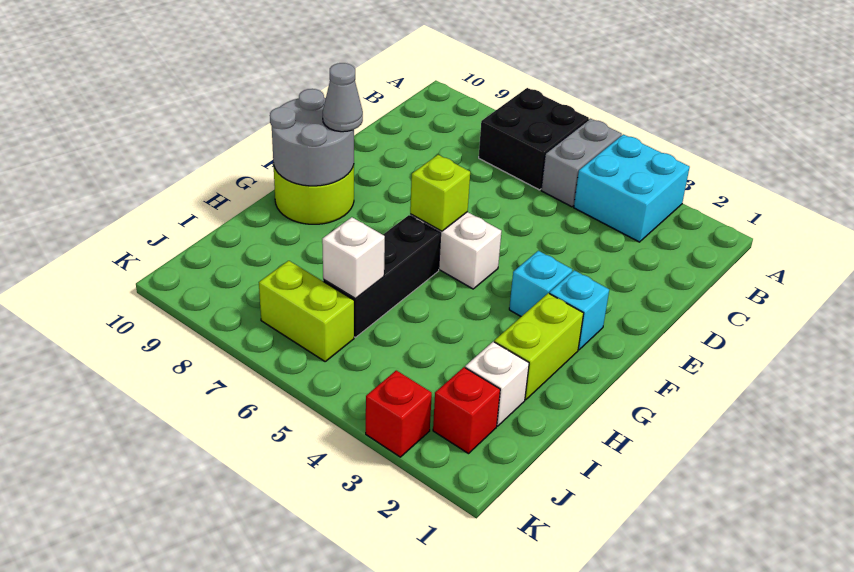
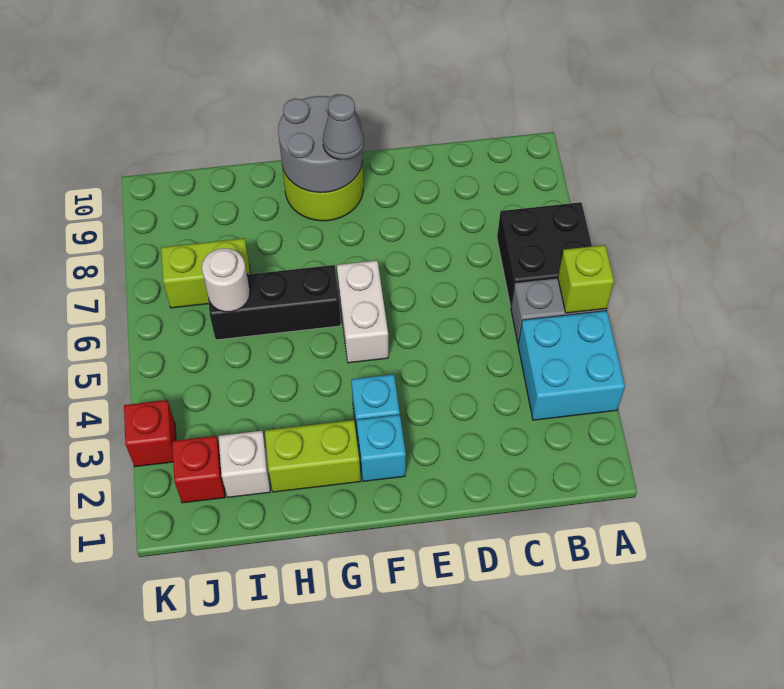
lime 1x1 brick [410,155,470,231] -> lime 1x1 brick moved to [558,245,614,313]
white 1x1 brick [322,217,385,298] -> white 1x1 round brick [202,248,250,312]
lime 1x2 brick [259,261,354,361] -> lime 1x2 brick turned to [161,238,250,308]

